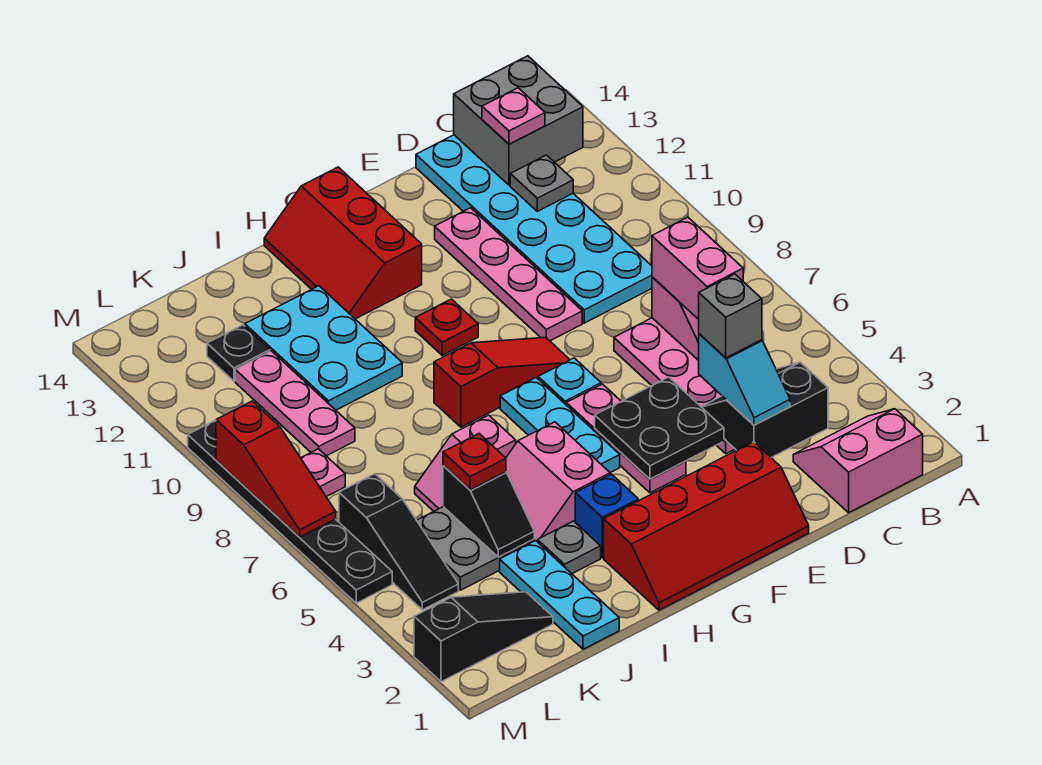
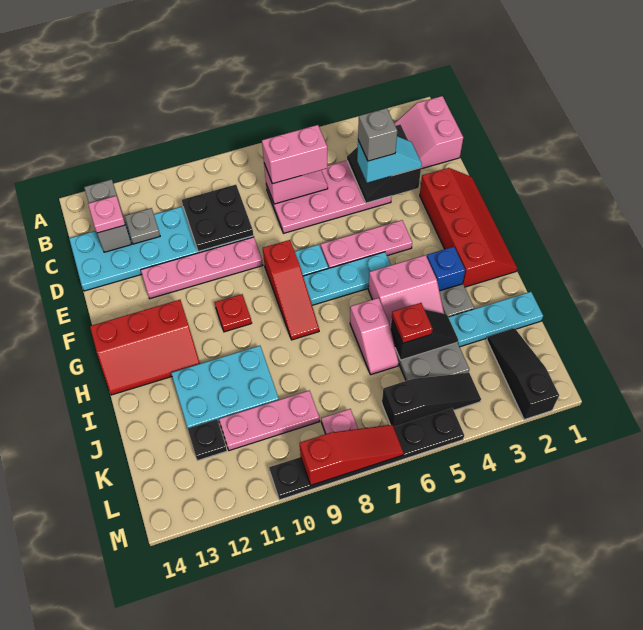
grey 2x2 brick [454,56,583,185] -> grey 1x2 brick [84,179,131,252]
black 2x2 plate [595,377,724,479] -> black 2x2 plate moved to [182,185,253,252]
red 1x3 slope [434,337,570,427] -> red 1x3 slope turned to [263,240,319,340]

